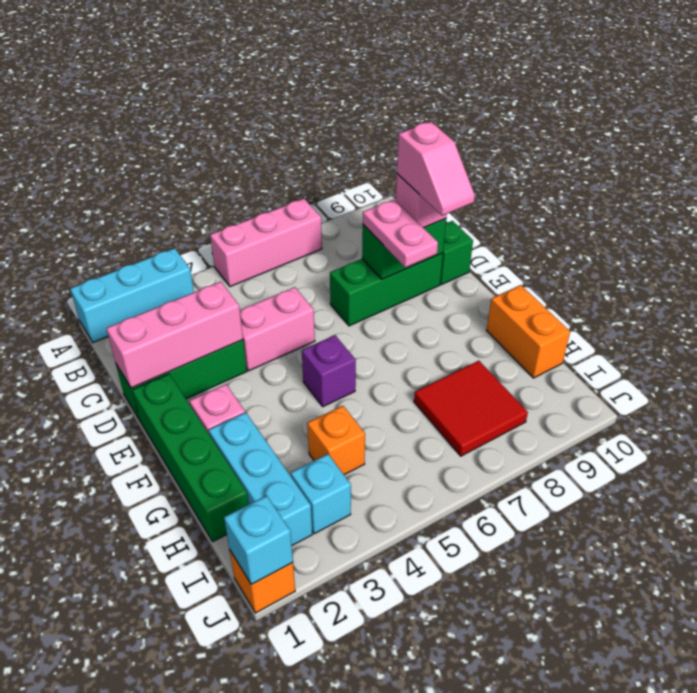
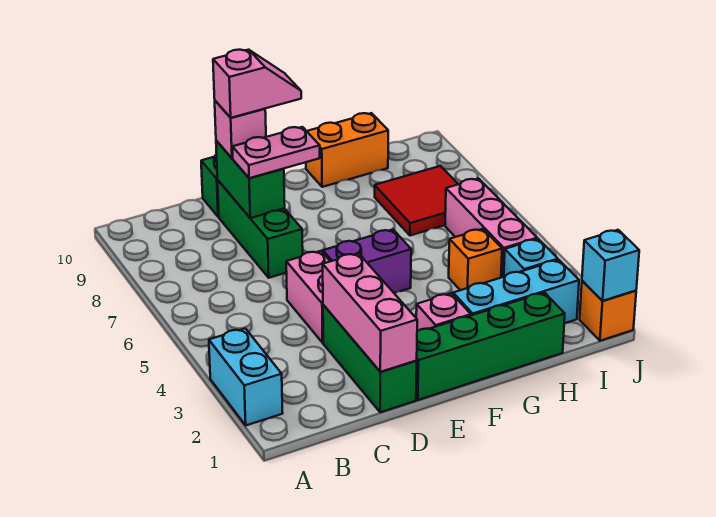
cyan 1x3 brick [70,248,194,343] -> cyan 1x2 brick [209,328,283,425]
pink 1x3 brick [210,199,322,287] -> pink 1x3 brick moved to [445,179,537,278]
purple 1x1 brick [302,335,356,407] -> purple 1x2 brick [323,230,411,293]

